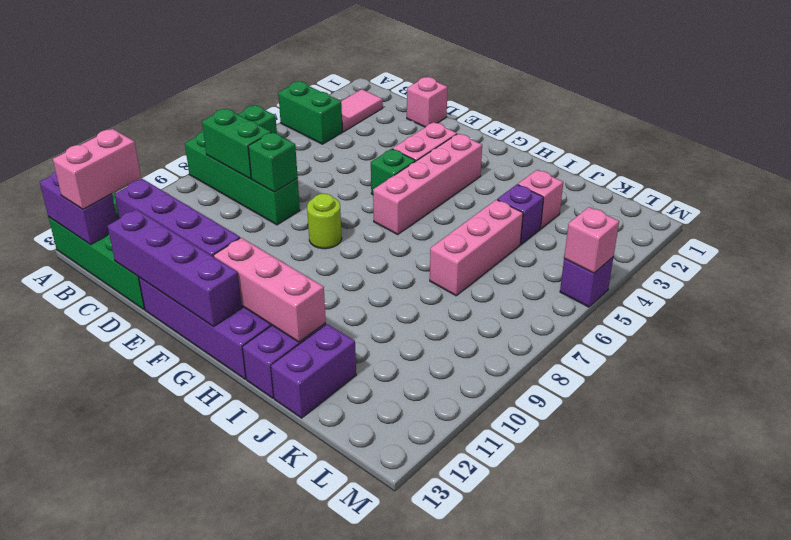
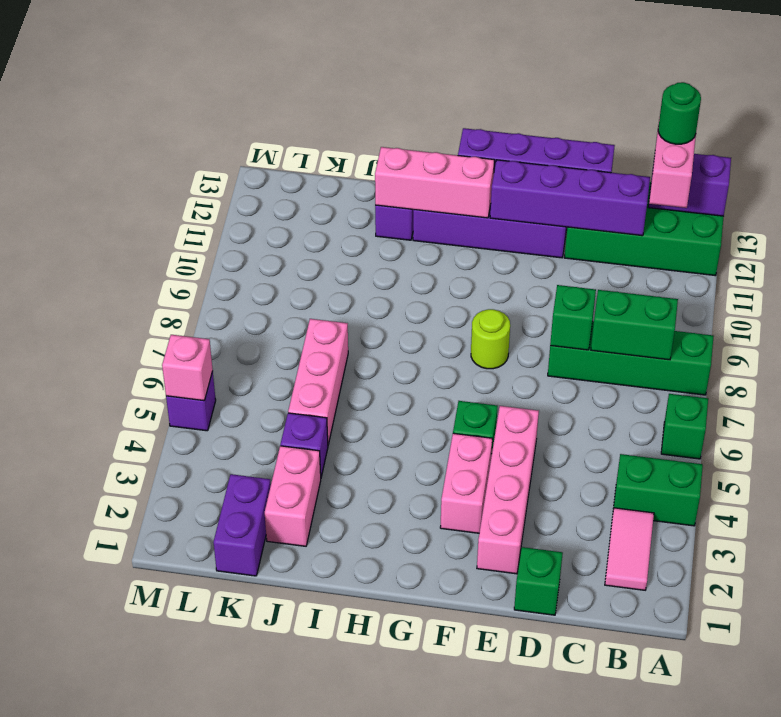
none -> green 1x1 round brick [658,82,701,144]
pink 1x1 brick [407,77,448,127] -> green 1x1 brick [514,547,563,615]
pink 1x4 brick [373,134,482,234] -> pink 1x4 brick moved to [477,406,539,574]
pink 1x1 brick [518,170,563,229] -> pink 1x2 brick [265,446,321,546]
purple 1x2 brick [271,324,356,418] -> purple 1x2 brick moved to [213,474,271,576]

